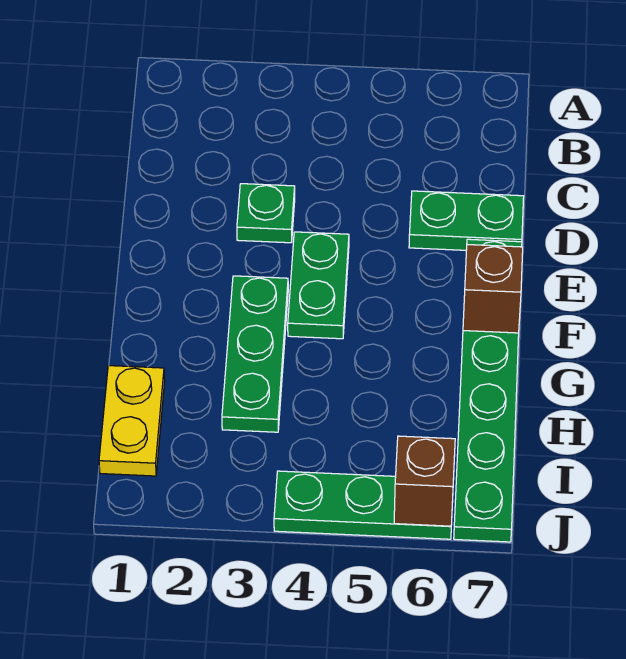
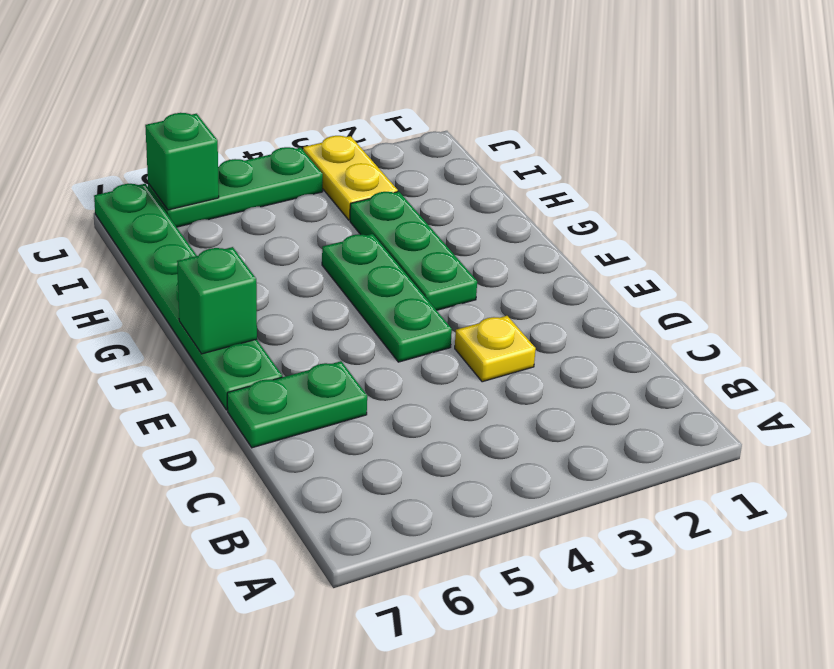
green 1x1 plate [237,184,295,243] -> yellow 1x1 plate [455,316,536,382]
green 1x2 plate [288,232,349,339] -> green 1x3 plate [322,234,452,362]
brown 1x1 brick [463,245,523,333] -> green 1x1 brick [177,247,257,354]
yellow 1x2 plate [99,366,165,476] -> yellow 1x2 plate moved to [303,136,398,220]
brown 1x1 brick [394,436,455,526] -> green 1x1 brick [145,113,219,210]

